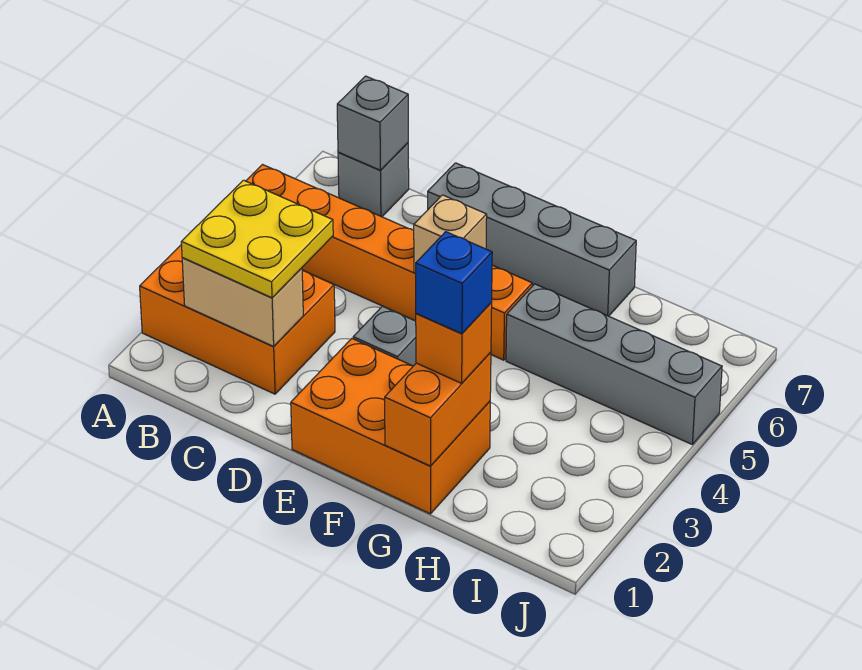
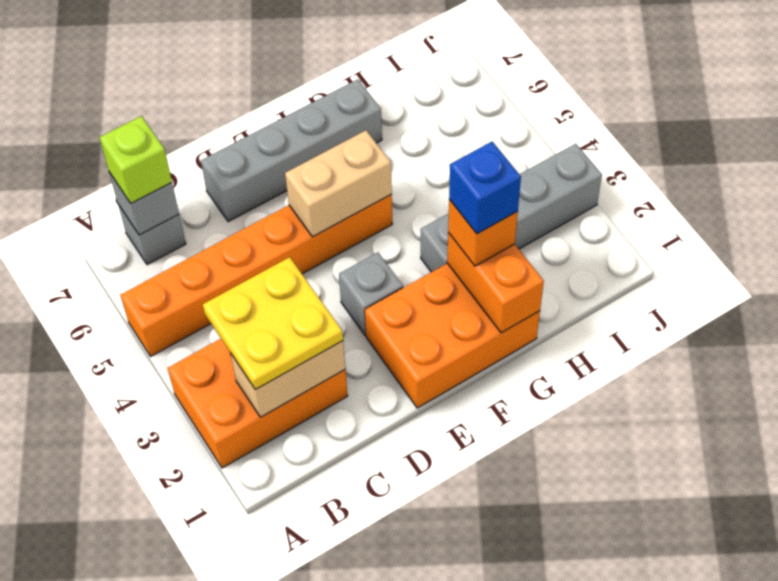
none -> lime 1x1 brick [99,116,172,203]
tan 1x1 brick [414,195,487,273] -> tan 1x2 brick [285,130,392,237]
grey 1x4 brick [506,284,722,444] -> grey 1x4 brick moved to [421,144,602,272]

